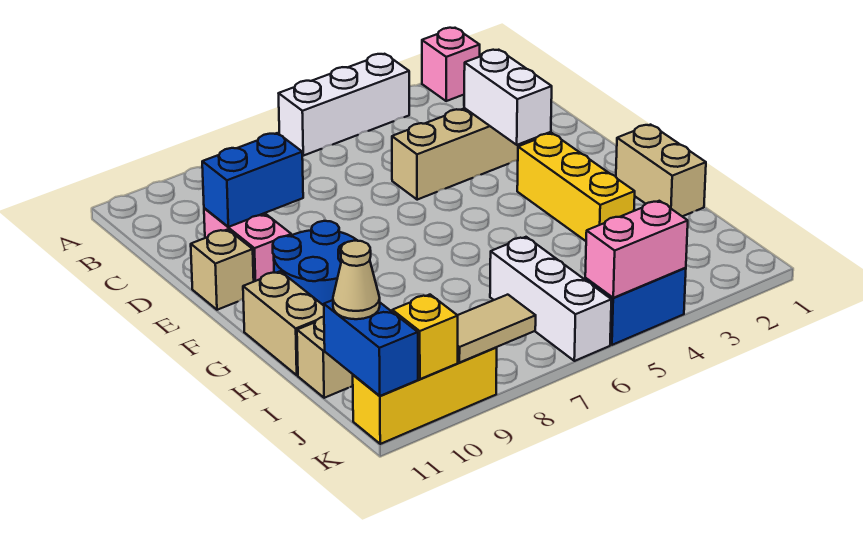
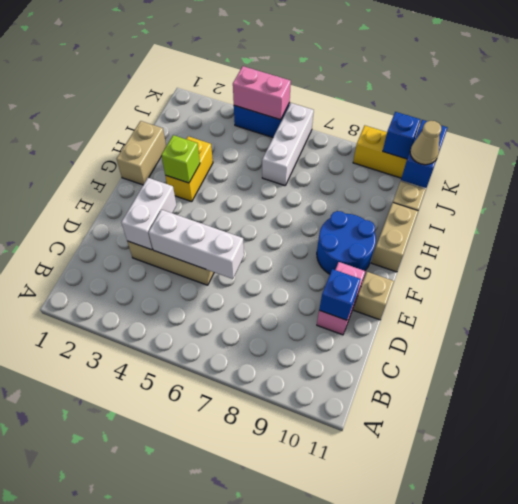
pink 1x1 brick [422,28,480,101] -> none
white 1x3 brick [279,54,409,156] -> white 1x3 brick moved to [149,210,244,279]
blue 1x2 brick [202,133,303,227] -> blue 1x1 brick [319,269,361,320]
yellow 1x3 brick [517,133,635,241] -> yellow 1x2 brick [165,136,213,202]
none -> lime 1x1 brick [161,135,200,183]
tan 1x2 tile [458,295,536,363] -> none
yellow 1x1 brick [392,295,458,379] -> blue 1x1 brick [383,112,420,159]

